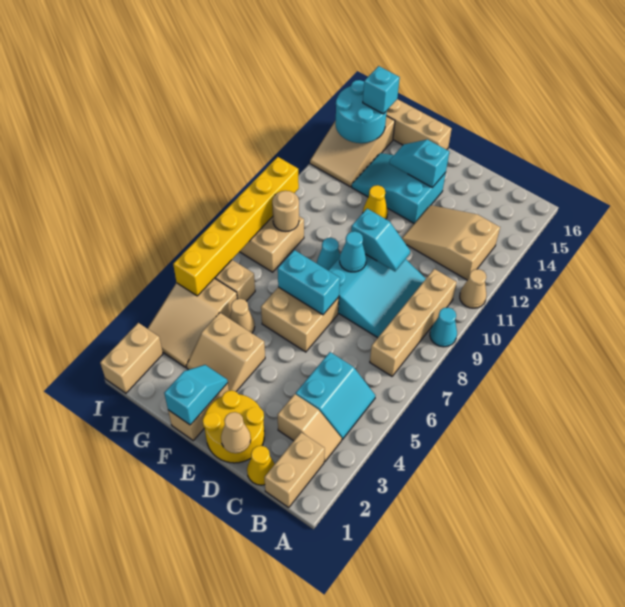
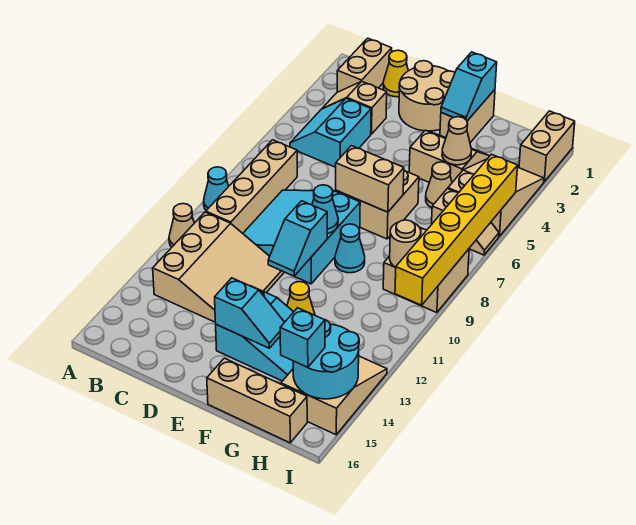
tan 2x3 slope [402,205,500,280] -> tan 3x3 slope [153,212,284,322]
yellow 2x2 round brick [203,390,264,463] -> tan 2x2 round brick [399,61,455,131]
tan 1x1 cone [221,412,251,453] -> tan 1x1 cone moved to [442,117,472,165]
cyan 1x2 slope [351,209,410,271] -> cyan 1x2 slope turned to [268,201,327,276]
cyan 1x2 brick [278,250,340,315] -> tan 1x2 brick [336,146,404,212]

